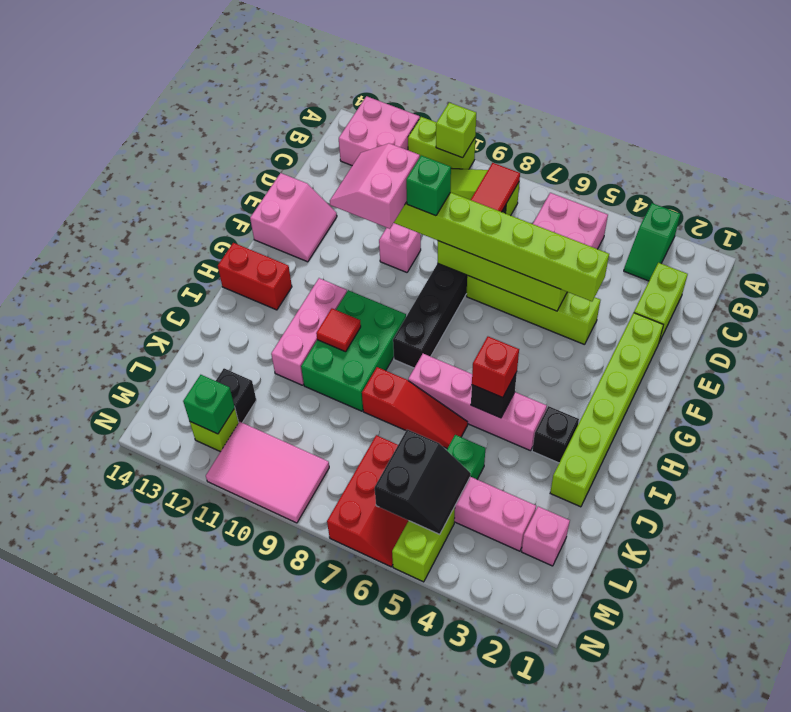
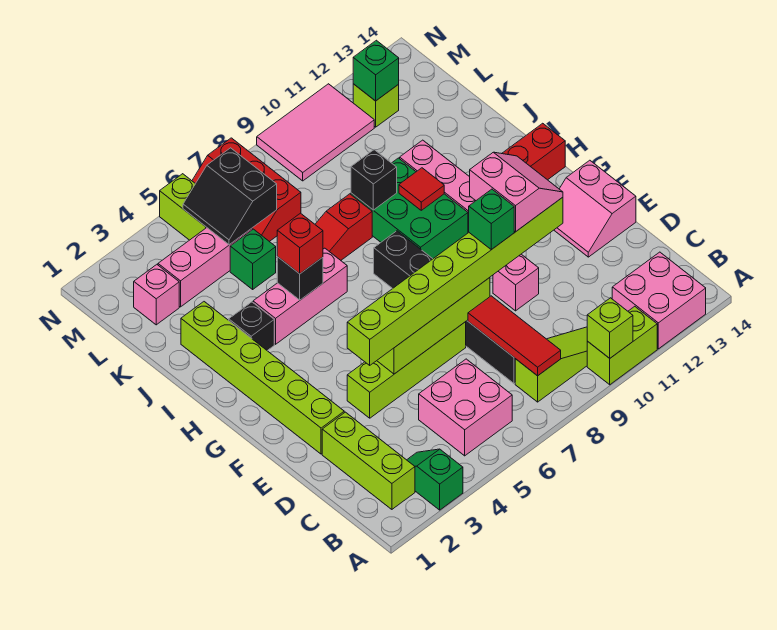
lime 1x2 brick [634,263,688,342] -> lime 1x3 brick [322,412,415,509]
pink 1x4 brick [408,354,547,451] -> pink 1x3 brick [253,248,347,344]
black 1x1 brick [216,368,256,423] -> black 1x1 brick moved to [351,150,397,210]

